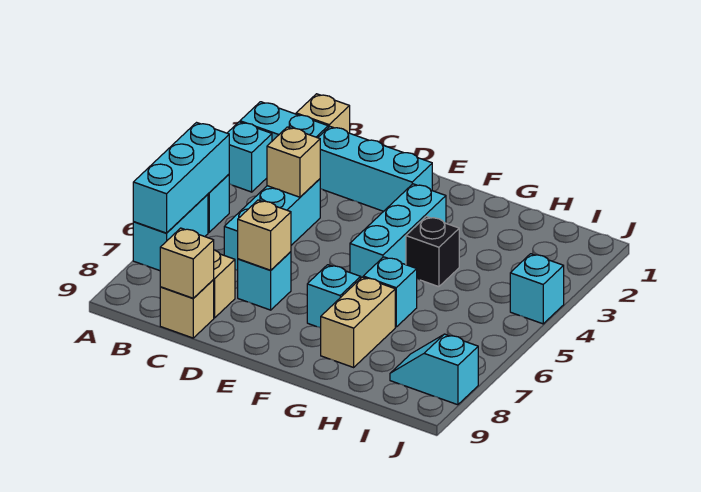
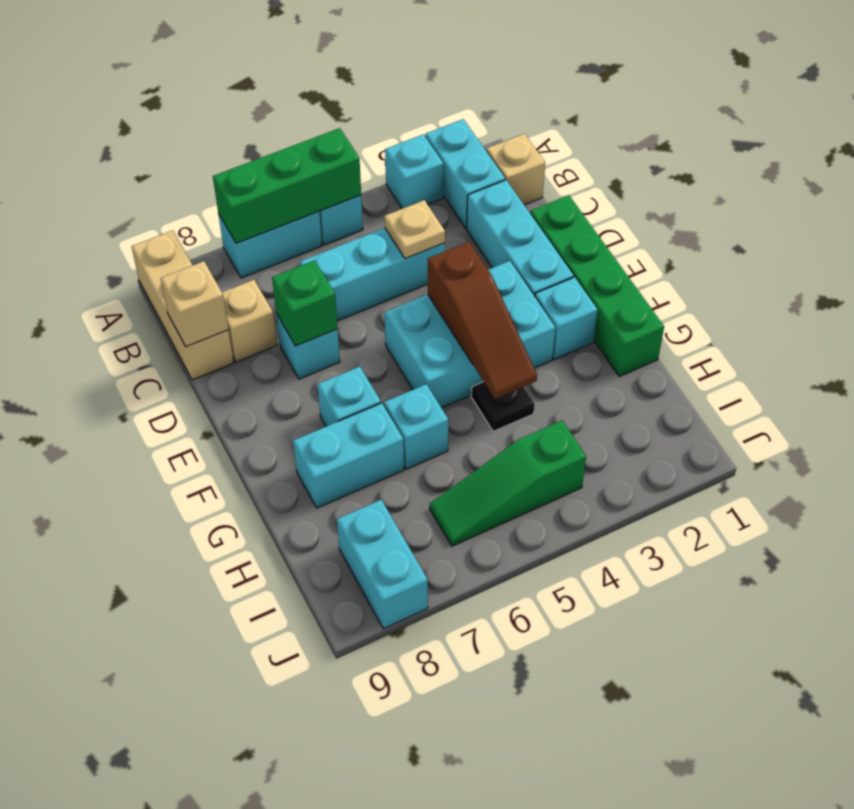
cyan 1x3 brick [133,123,229,233] -> green 1x3 brick [213,128,361,243]
tan 1x1 brick [267,127,320,197] -> tan 1x1 plate [384,200,445,259]
tan 1x1 brick [160,280,214,338] -> tan 1x3 brick [132,230,234,380]
none -> green 1x4 brick [530,195,664,376]
tan 1x1 brick [238,200,291,270] -> green 1x1 brick [272,260,338,346]
none -> brown 1x3 slope [428,242,537,399]
cyan 1x3 brick [350,184,446,278] -> cyan 2x3 brick [384,261,555,408]
black 1x1 brick [406,216,459,287] -> black 1x1 plate [471,382,535,431]
tan 1x2 brick [321,277,395,367] -> cyan 1x2 brick [293,403,404,508]
none -> green 1x3 slope [430,421,586,546]
cyan 1x2 slope [390,334,478,405] -> cyan 1x2 brick [337,500,428,629]
cyan 1x1 brick [510,254,564,324] -> cyan 1x1 brick moved to [535,277,598,360]

